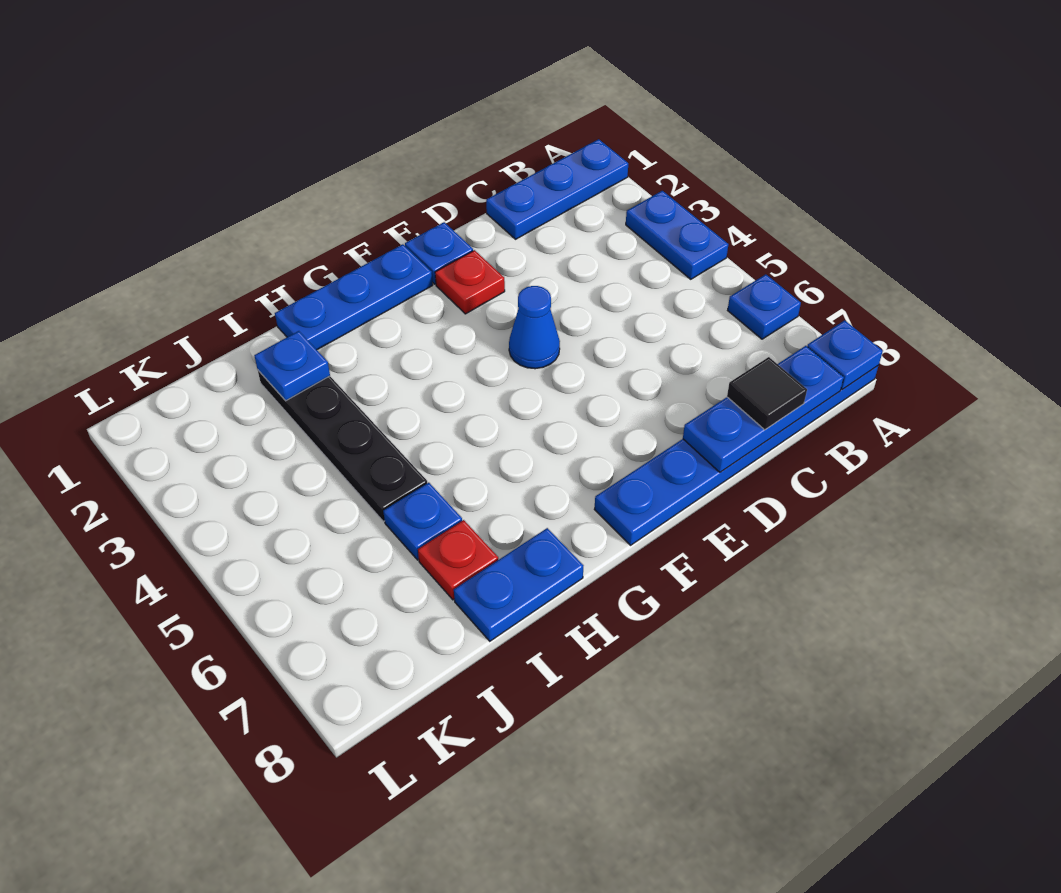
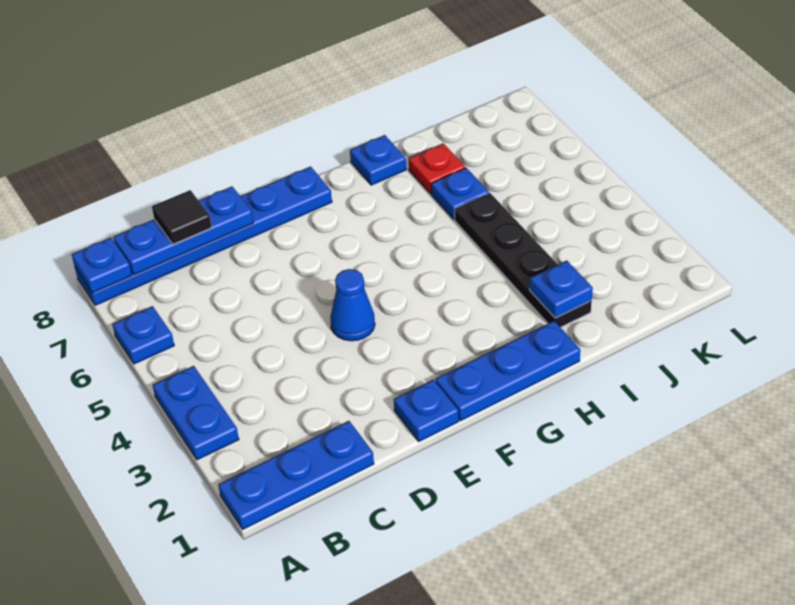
red 1x1 plate [435,250,505,314] -> none
blue 1x2 plate [454,528,583,641] -> blue 1x1 plate [350,135,406,185]

